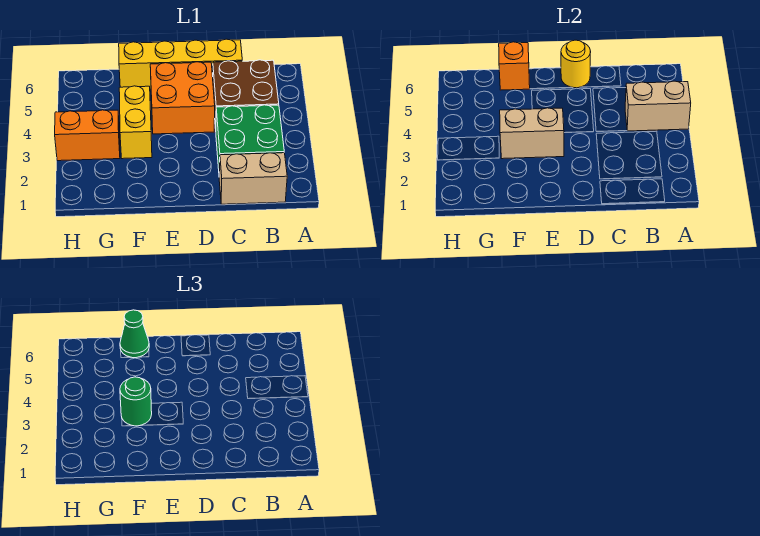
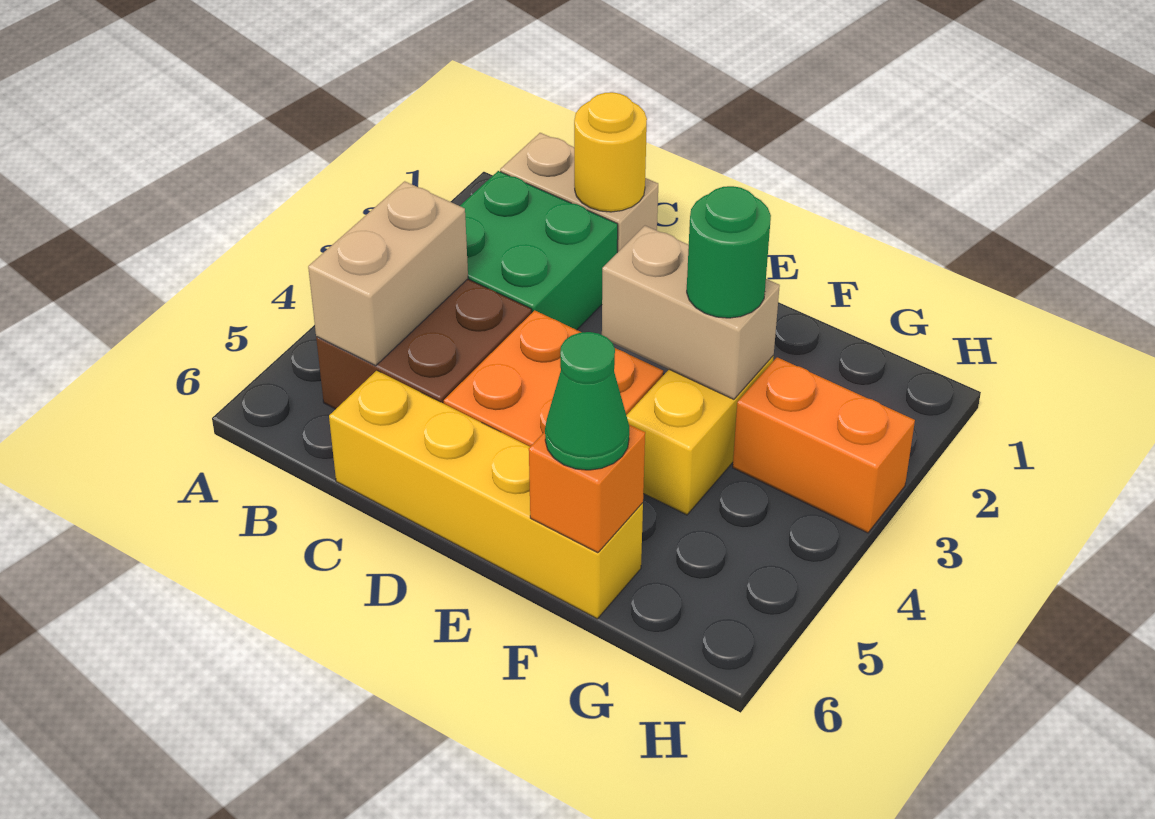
tan 1x2 brick [625,81,691,131] -> tan 1x2 brick turned to [308,181,468,366]
yellow 1x1 round brick [561,40,591,88] -> yellow 1x1 round brick moved to [574,92,647,212]

